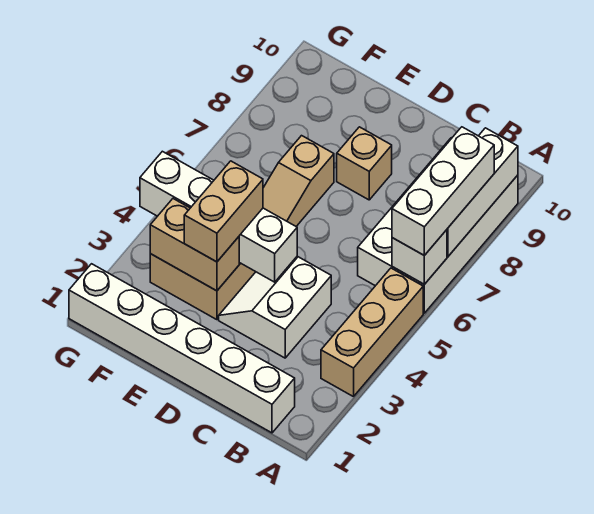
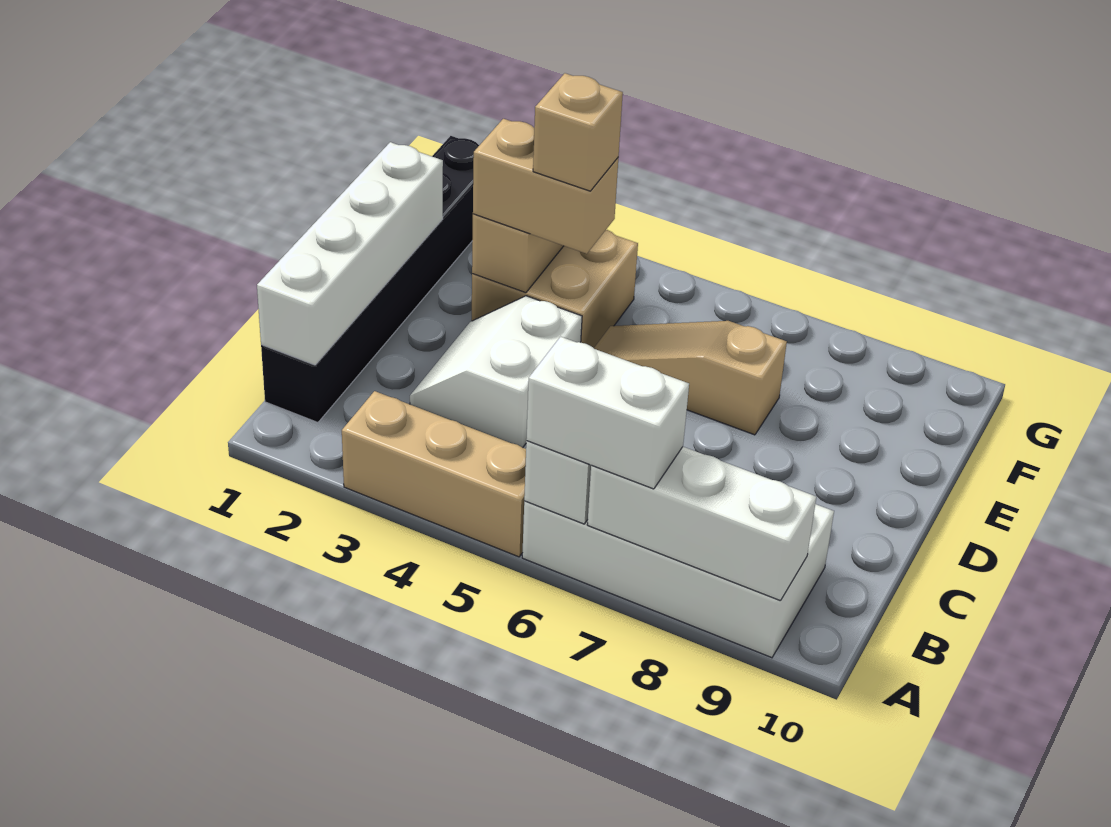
white 1x3 brick [392,127,494,255] -> white 1x2 brick [526,337,689,489]
white 1x6 brick [69,264,295,433] -> black 1x6 brick [261,136,479,422]
white 2x2 slope [219,257,331,358] -> white 2x2 slope turned to [410,296,582,448]
white 1x4 brick [140,151,297,282] -> white 1x4 brick moved to [257,142,443,365]
tan 1x1 brick [337,127,392,200] -> tan 1x1 brick moved to [533,73,623,191]

